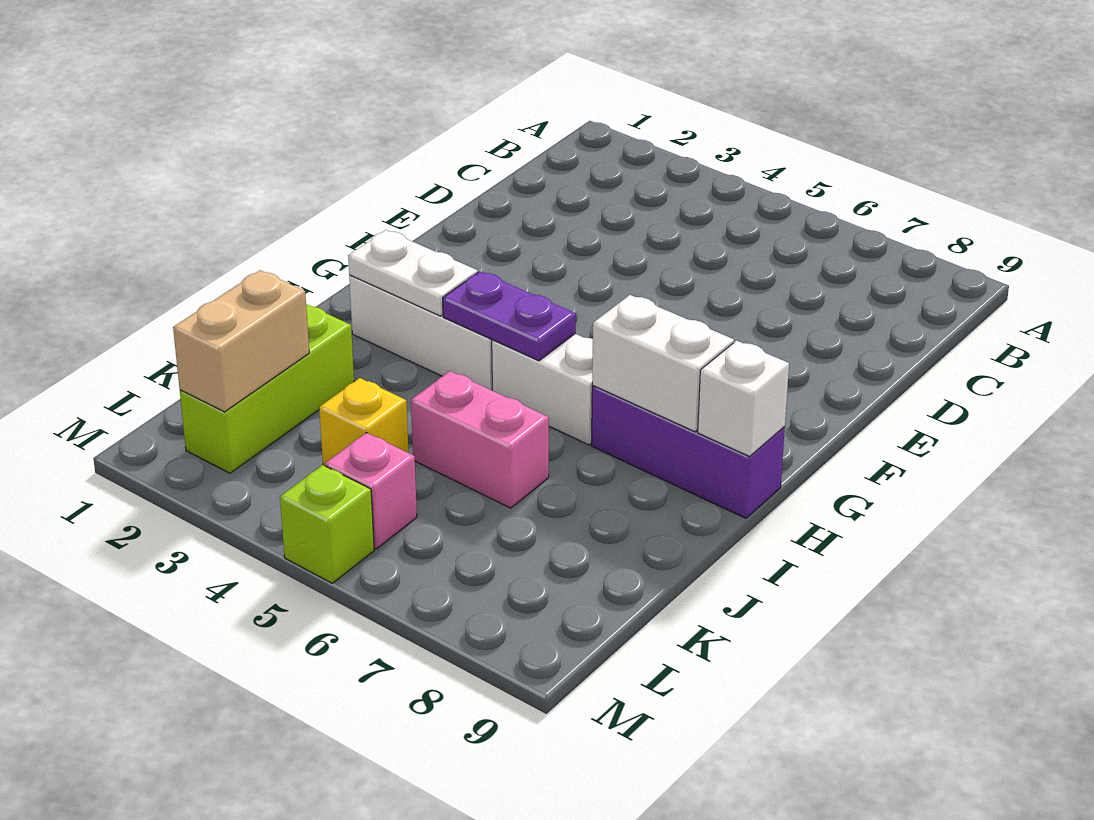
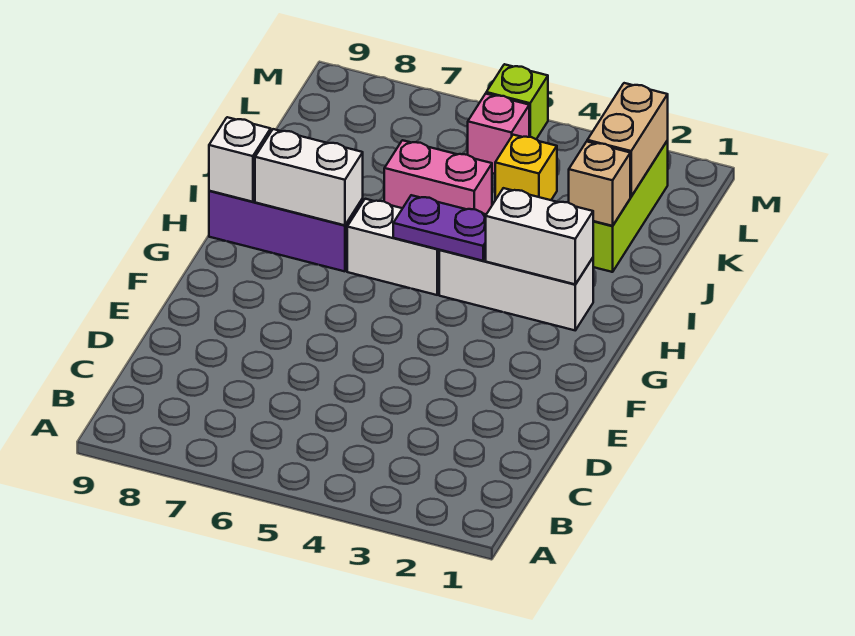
white 1x2 plate [348,230,478,316] -> white 1x2 brick [486,188,593,284]
none -> tan 1x1 brick [569,142,630,226]

